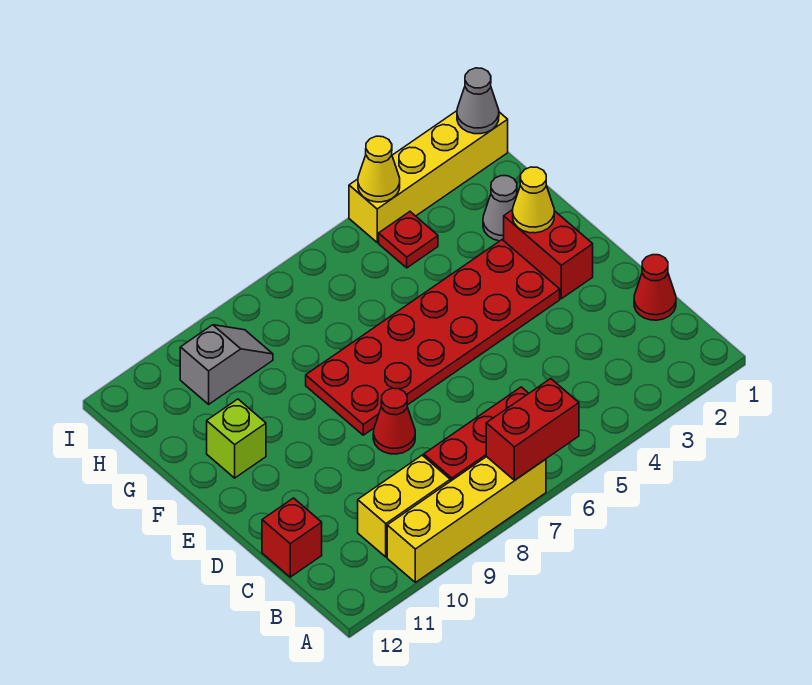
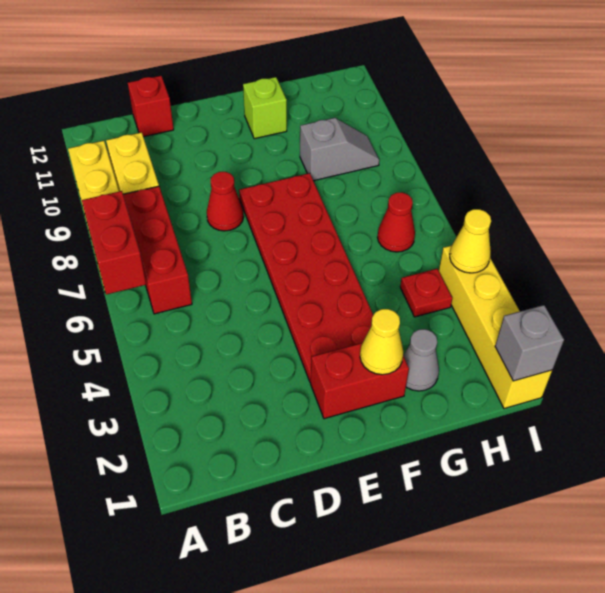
red 1x1 cone [634,255,676,320] -> red 1x1 cone moved to [377,192,415,252]
grey 1x2 slope [180,325,273,404] -> grey 1x2 slope turned to [300,118,379,181]
grey 1x1 cone [457,68,499,134] -> grey 1x1 brick [495,305,564,381]

